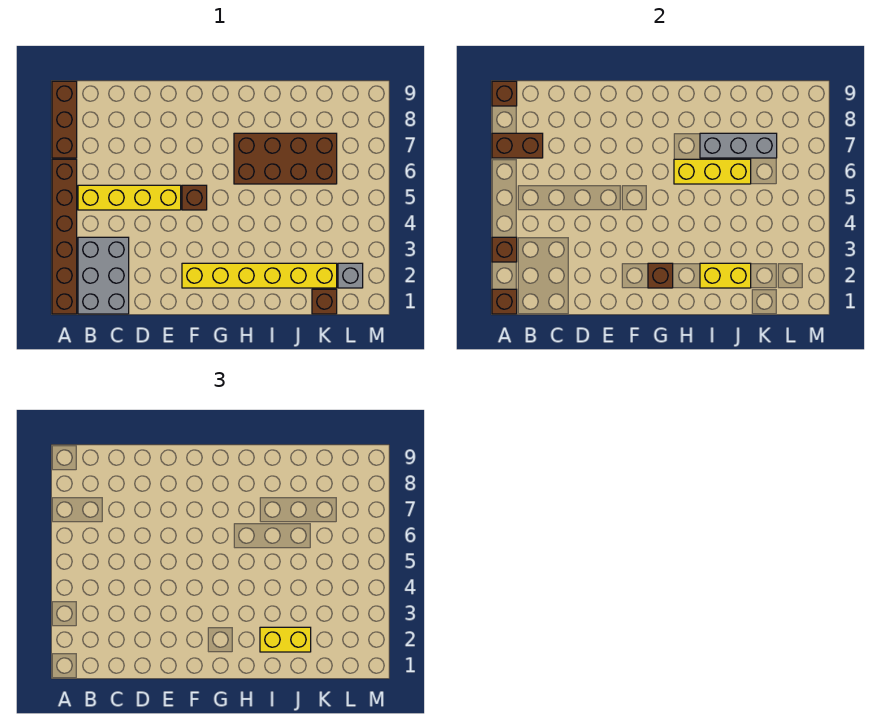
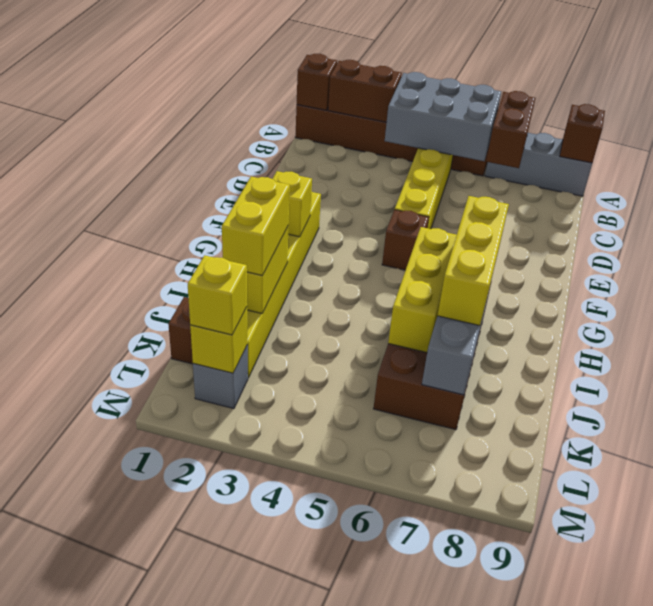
brown 1x1 brick [492,237,517,262] -> brown 1x2 brick [328,60,402,122]
brown 1x3 brick [52,81,77,158] -> grey 1x3 brick [485,133,592,196]
grey 2x3 brick [78,237,129,314] -> grey 2x3 brick moved to [385,72,501,161]
brown 1x1 brick [648,263,673,288] -> yellow 1x1 brick [273,171,312,237]
none -> yellow 1x3 brick [437,196,509,326]
none -> yellow 1x1 brick [190,307,248,373]
none -> yellow 1x1 brick [188,255,247,335]

